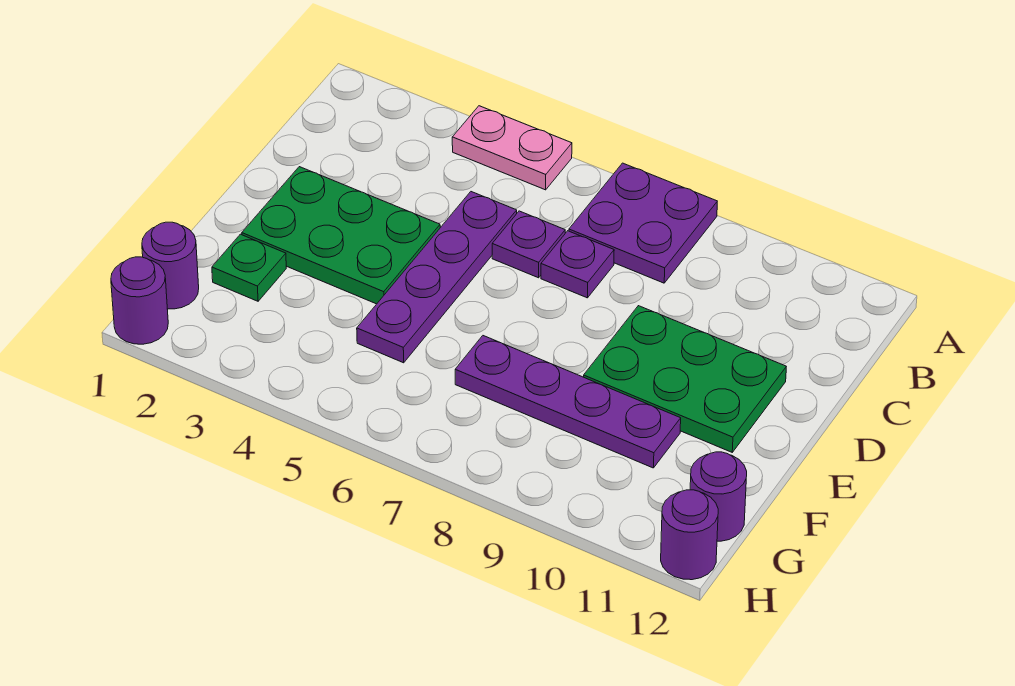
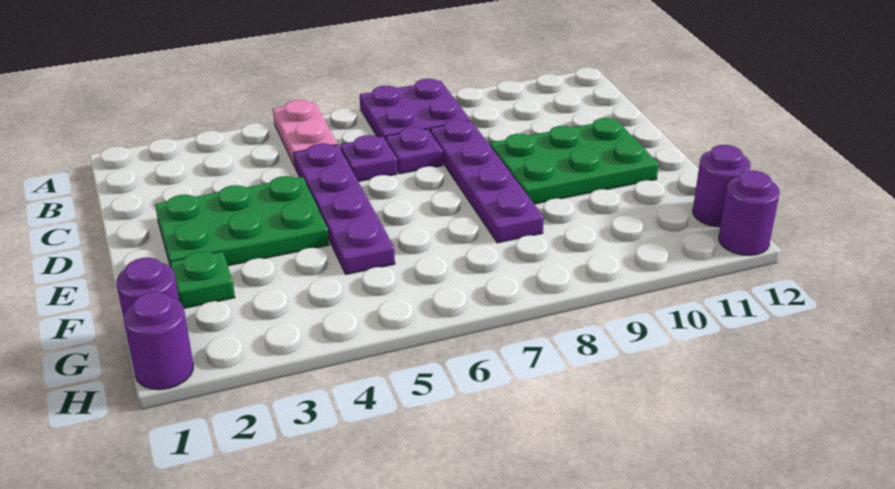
pink 1x2 plate [452,106,572,190] -> pink 1x2 plate turned to [273,100,337,166]
purple 1x4 plate [455,336,681,468] -> purple 1x4 plate turned to [430,119,544,243]

